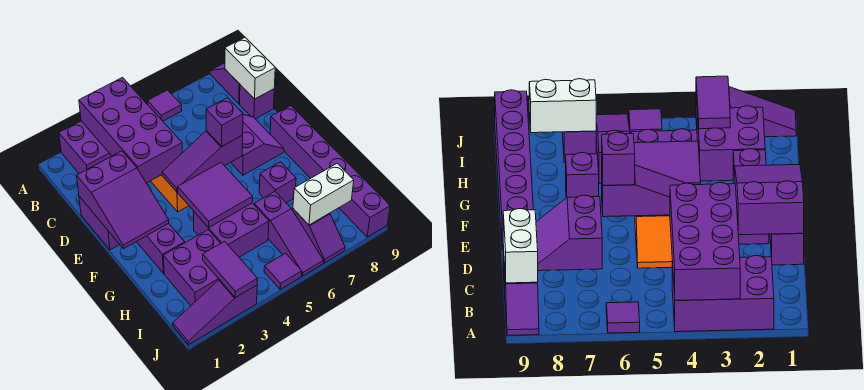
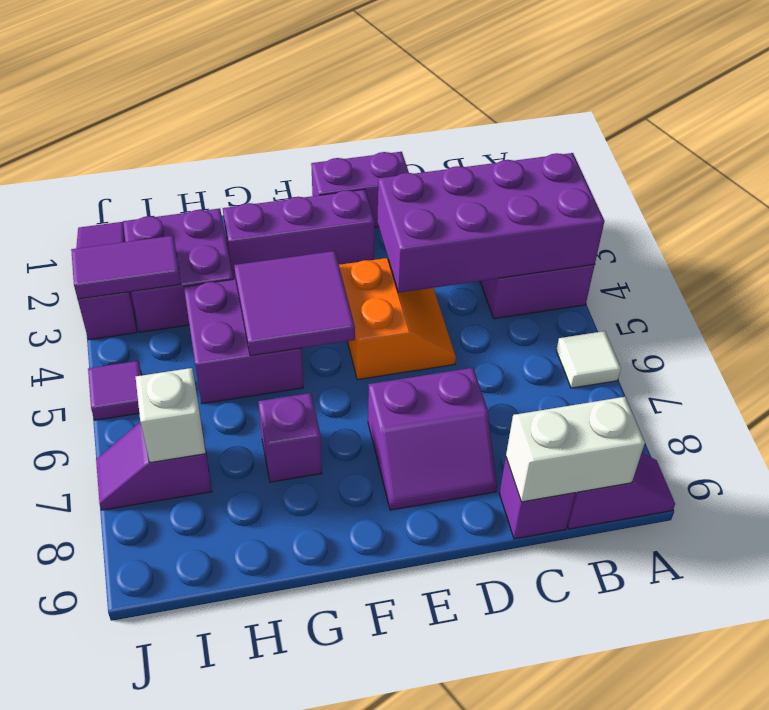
purple 1x1 tile [148,90,182,121] -> white 1x1 tile [556,331,621,388]
purple 2x3 slope [77,151,169,249] -> none
purple 1x3 slope [162,131,243,192] -> none
purple 1x1 brick [206,98,243,147] -> none
purple 1x6 brick [270,106,390,237] -> none
purple 1x3 slope [254,192,324,276] -> none
white 1x2 brick [293,163,354,225] -> white 1x1 brick [136,368,206,463]

